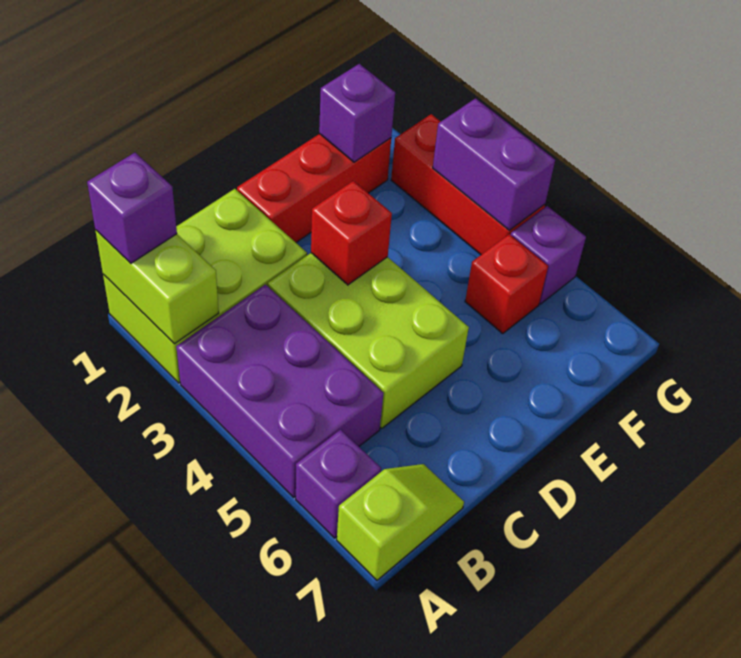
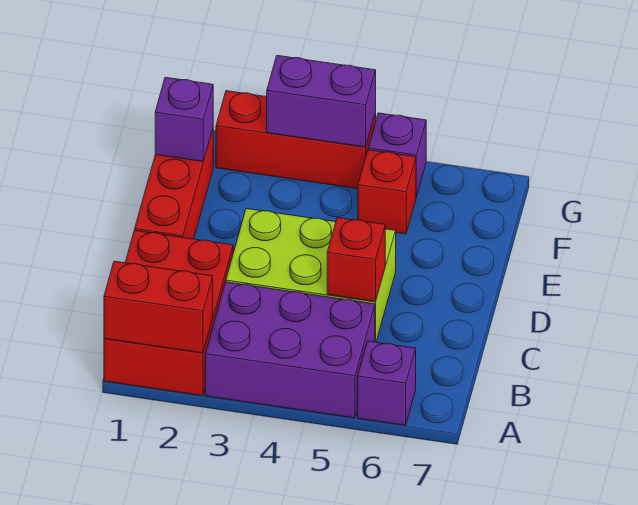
lime 2x3 brick [103,189,307,383] -> red 2x3 brick [104,230,233,396]
lime 1x2 brick [95,230,219,344] -> red 1x2 brick [104,261,213,353]
purple 1x1 brick [87,153,177,263] -> none
lime 1x2 slope [337,464,464,580] -> none
red 1x1 brick [311,181,392,285] -> red 1x1 brick moved to [327,217,385,302]

